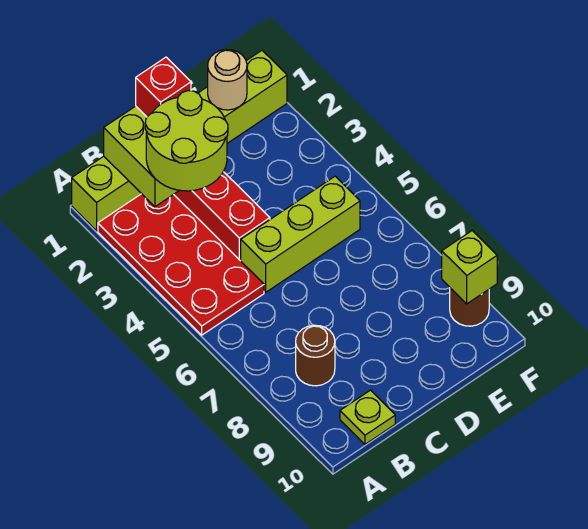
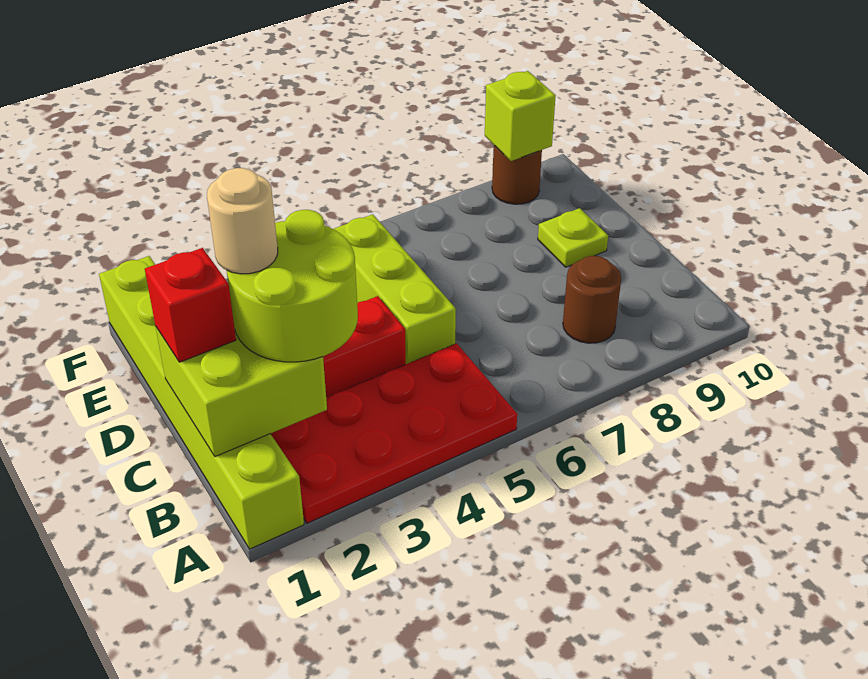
lime 1x1 plate [340,390,395,444] -> lime 1x1 plate moved to [538,208,608,267]
tan 1x1 round brick [208,49,247,110] -> tan 1x1 round brick moved to [207,168,278,274]

